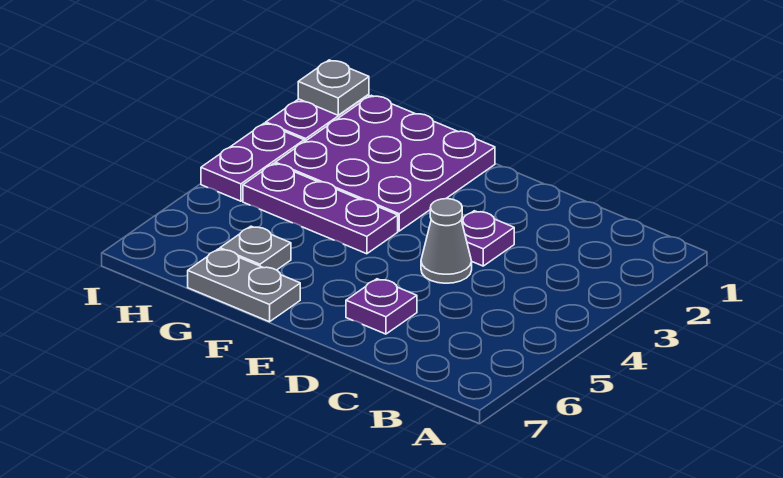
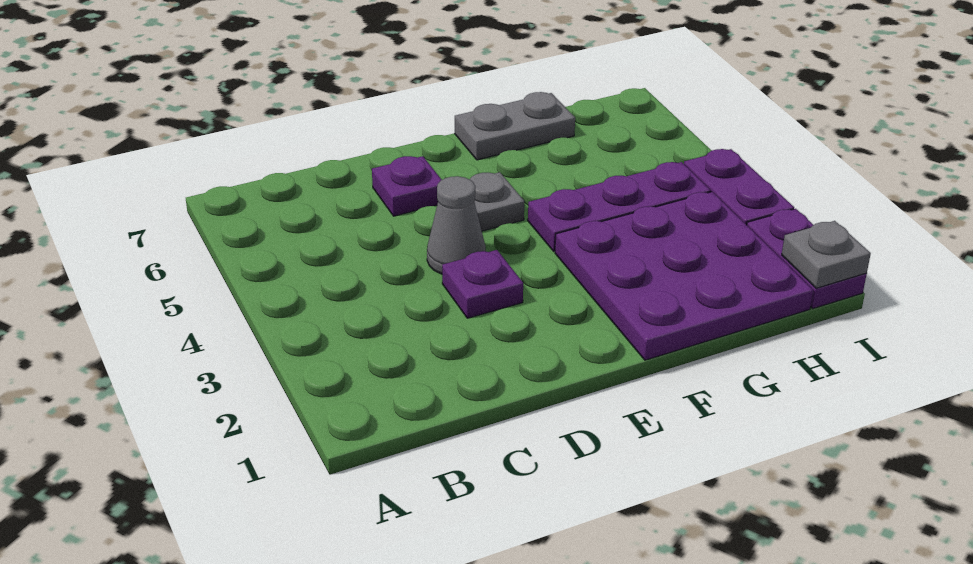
grey 1x1 plate [220,226,291,270] -> grey 1x1 plate moved to [470,172,524,231]

